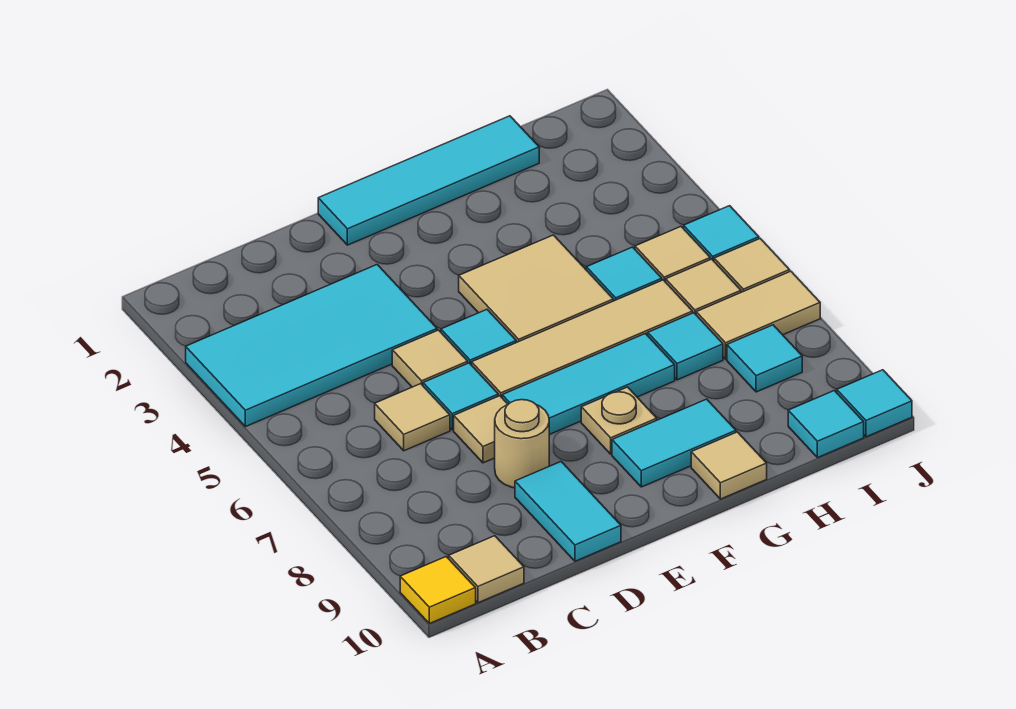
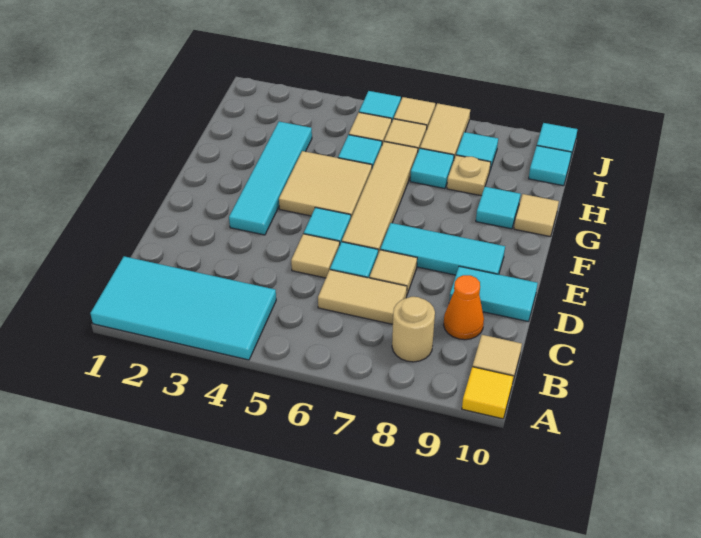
cyan 2x4 tile [186,265,437,427] -> cyan 2x4 tile turned to [90,256,276,360]
tan 1x1 tile [375,384,450,451] -> tan 1x2 tile [318,270,407,324]
none -> orange 1x1 cone [443,275,484,340]
tan 1x1 round brick [495,400,549,488] -> tan 1x1 round brick moved to [392,297,435,362]
cyan 1x4 tile [318,116,539,245] -> cyan 1x4 tile moved to [229,122,312,235]
cyan 1x3 tile [502,334,675,435] -> cyan 1x3 tile turned to [380,223,505,275]
tan 1x1 plate [581,387,657,454] -> tan 1x1 plate moved to [447,155,491,196]
cyan 1x2 tile [612,399,736,487] -> cyan 1x1 tile [476,187,520,229]

